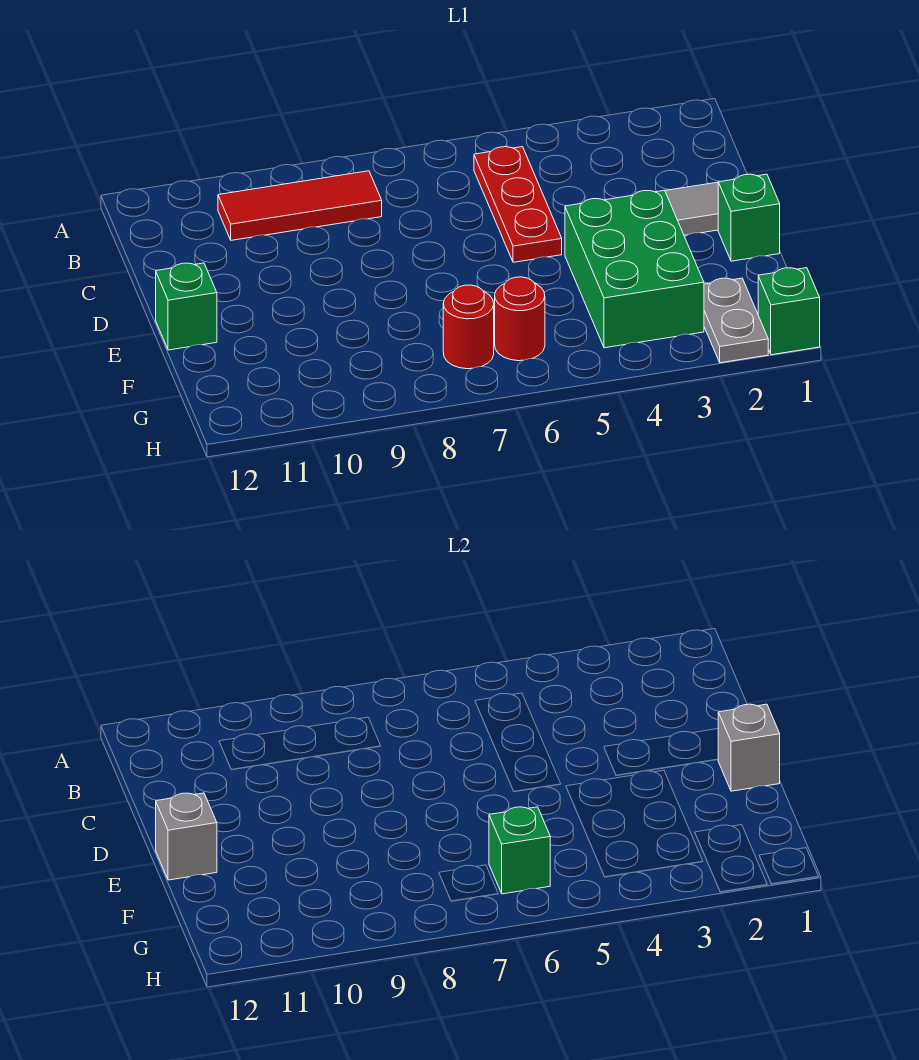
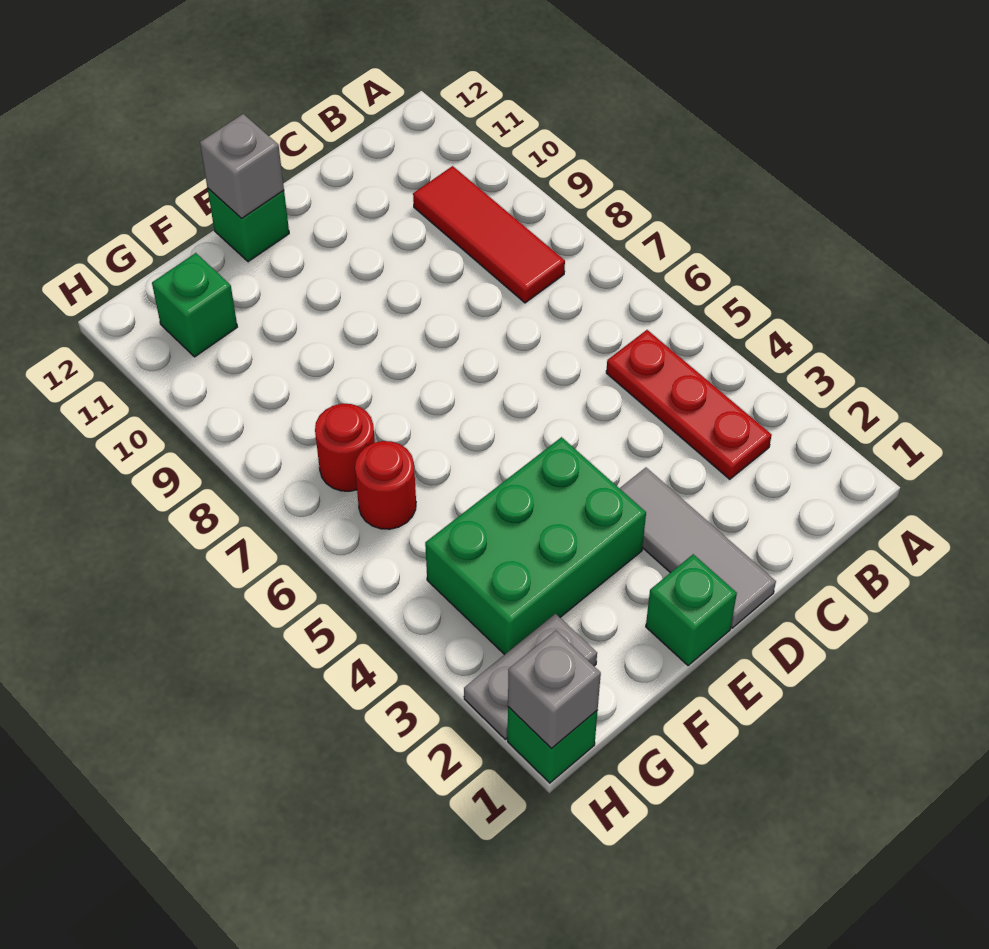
red 1x3 plate [474,147,562,262] -> red 1x3 plate turned to [606,330,772,479]
grey 1x1 brick [718,704,780,791] -> grey 1x1 brick moved to [508,631,601,749]
green 1x1 brick [489,807,550,894] -> green 1x1 brick moved to [152,253,237,357]

